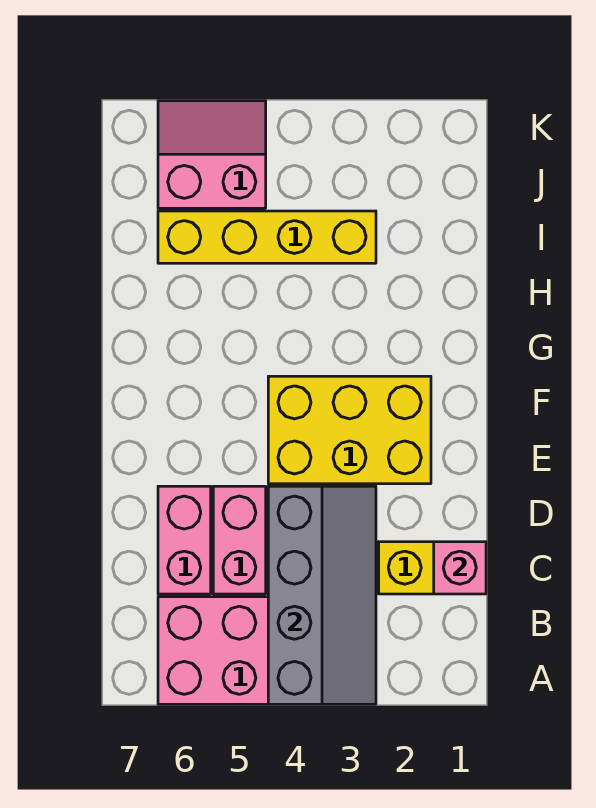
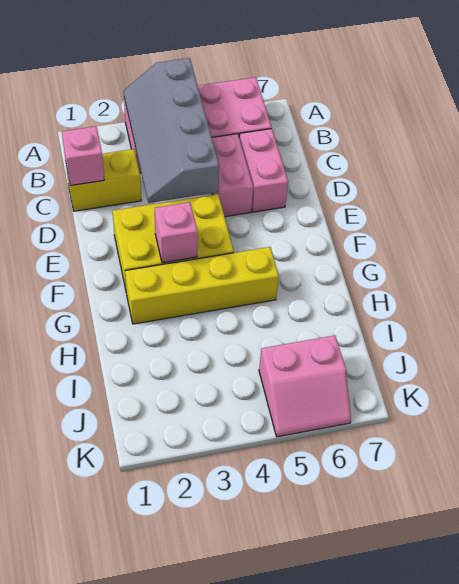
none -> pink 1x1 brick [155,202,198,263]
yellow 1x4 brick [158,211,376,263] -> yellow 1x4 brick moved to [125,247,279,324]

